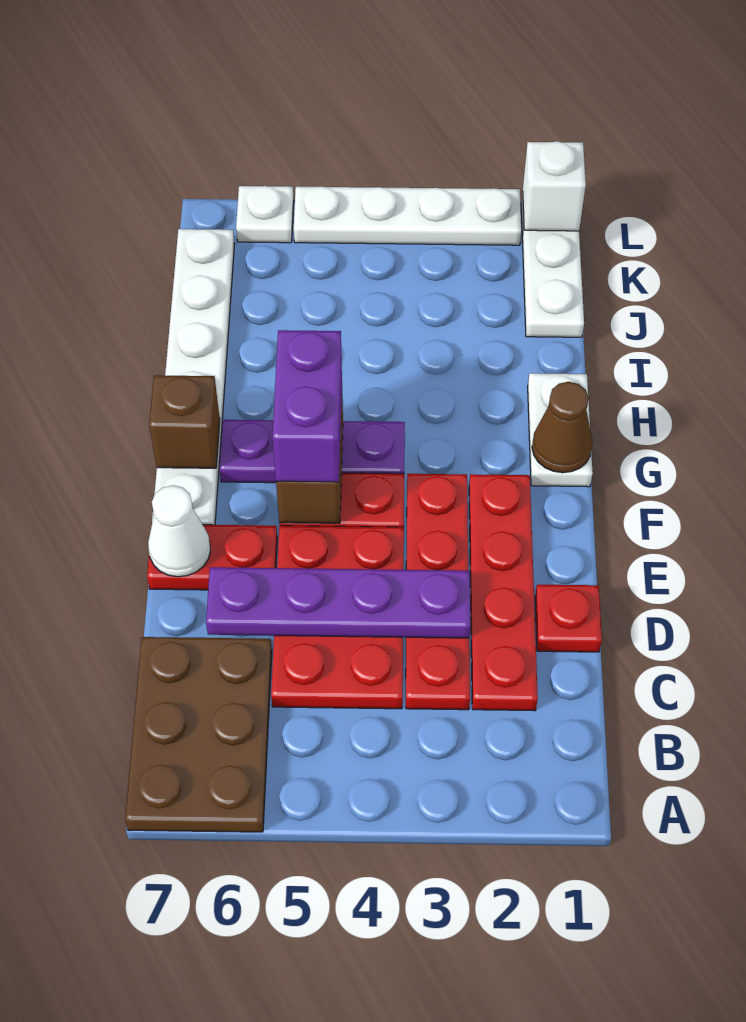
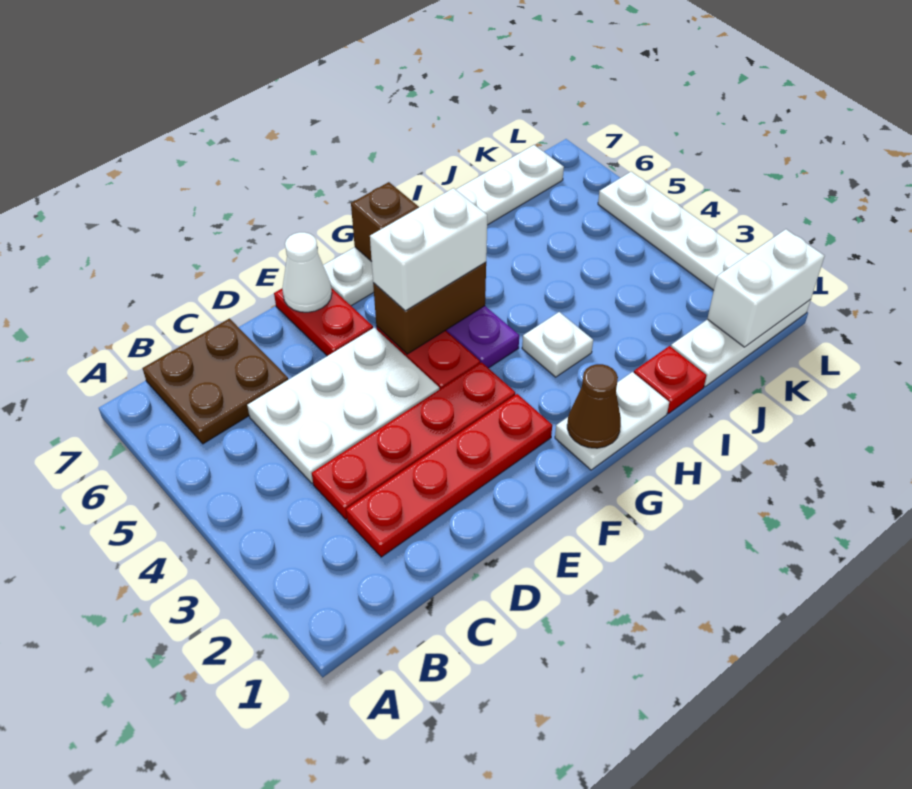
brown 2x3 plate [125,637,272,832] -> brown 2x2 plate [143,319,288,444]
red 2x3 plate [271,526,404,709] -> white 2x3 plate [247,328,439,483]
red 1x1 plate [535,585,602,652] -> red 1x1 plate moved to [634,346,706,414]
purple 1x4 plate [206,567,471,638] -> none
purple 1x2 brick [273,330,342,482] -> white 1x2 brick [370,188,487,311]
white 1x1 brick [523,141,586,231] -> white 1x2 brick [707,229,825,347]
white 1x1 plate [236,186,294,243] -> white 1x1 plate moved to [522,312,593,377]

